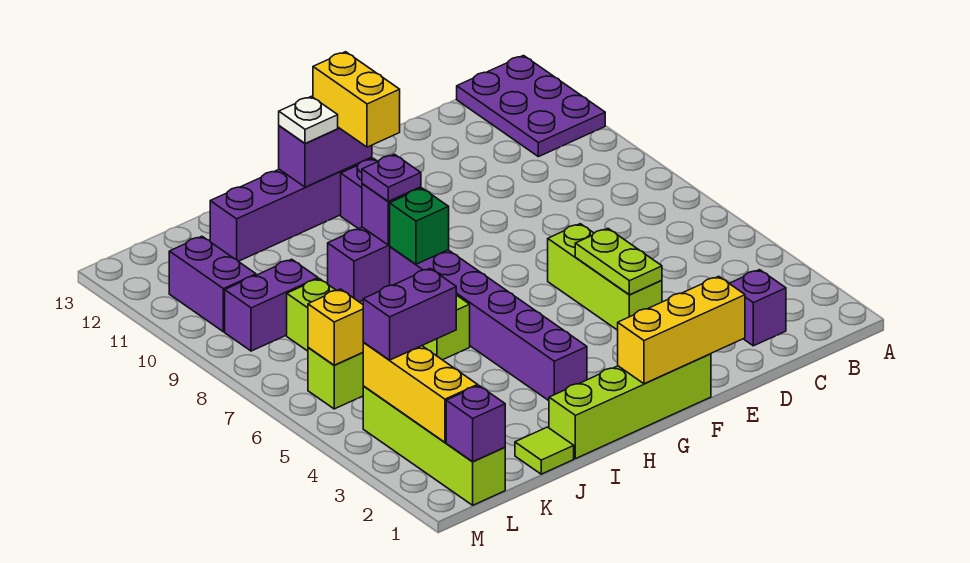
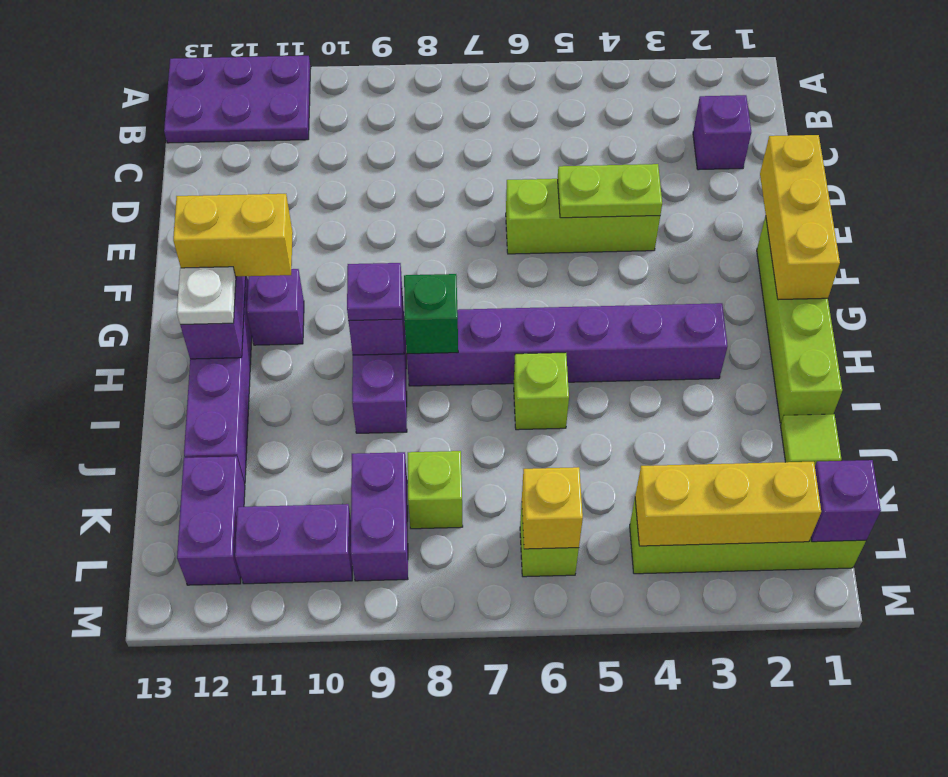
purple 1x2 brick [363,269,456,360] -> purple 1x2 brick moved to [177,456,245,585]

